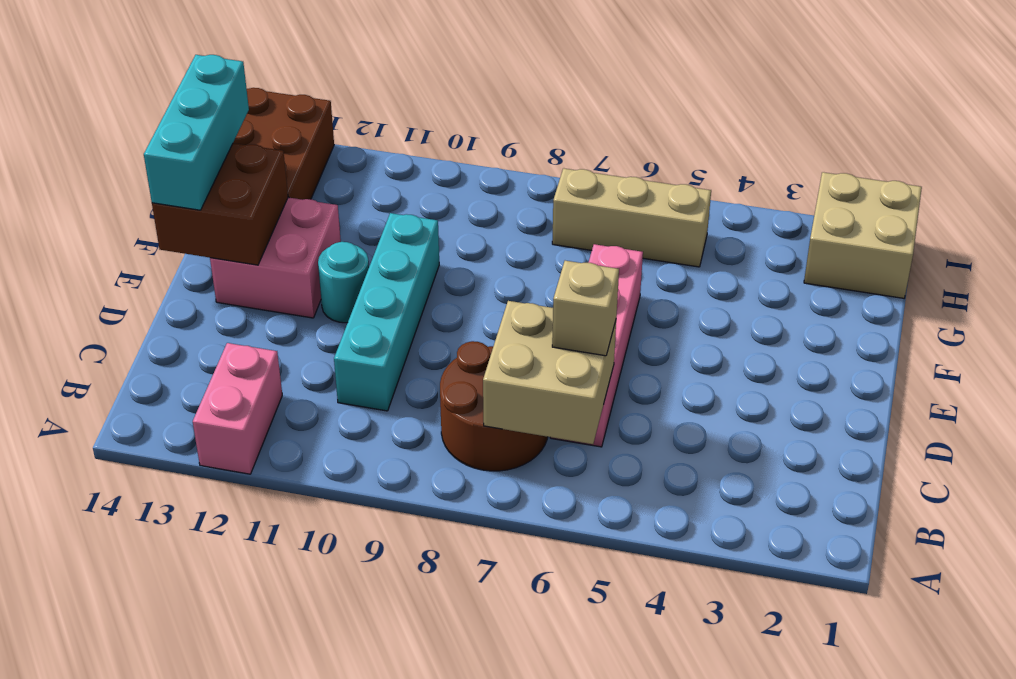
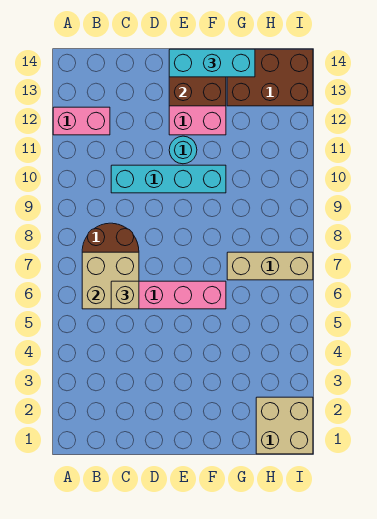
tan 1x3 brick [552,168,711,267] -> tan 1x3 brick turned to [227,252,313,280]

